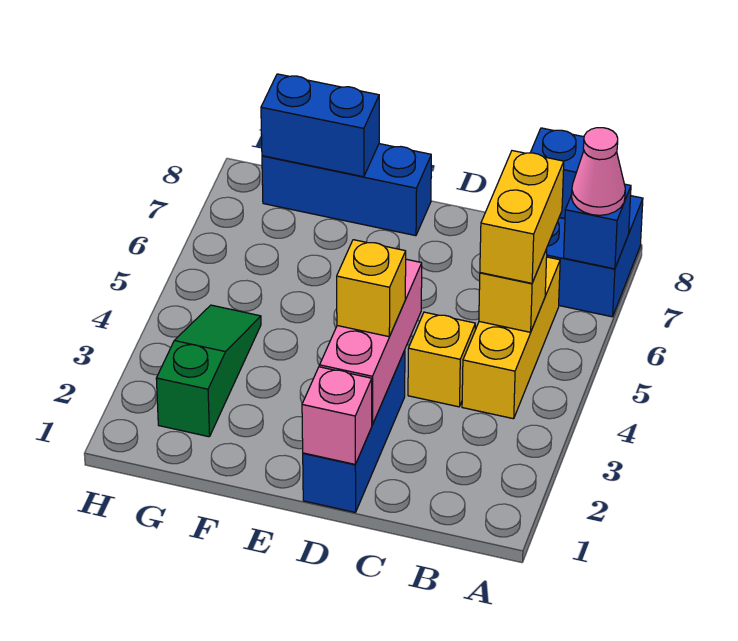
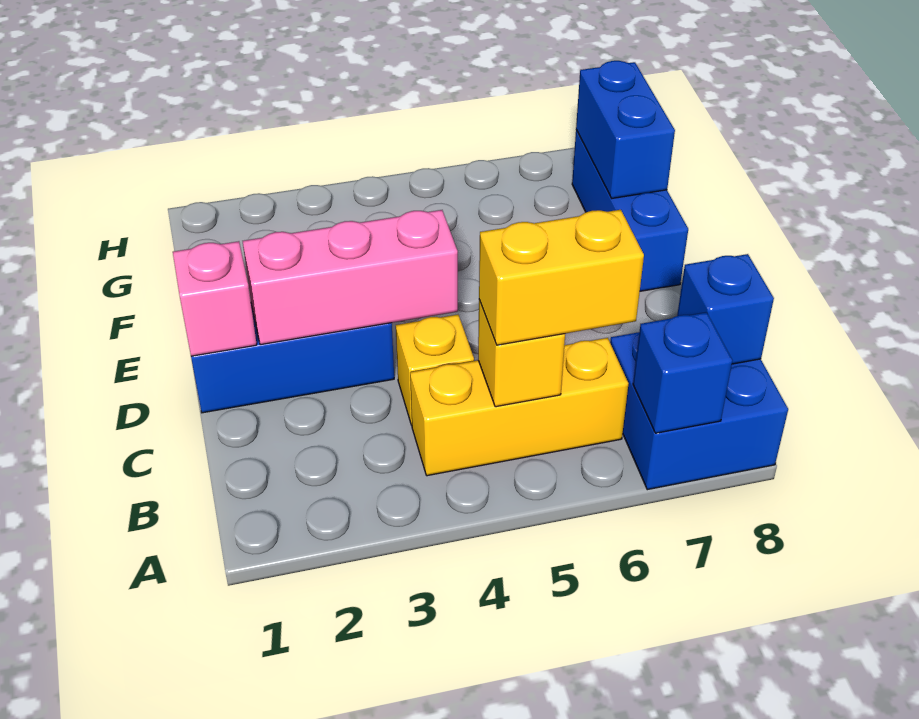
pink 1x1 cone [572,128,625,215] -> none
yellow 1x1 brick [337,240,406,337] -> none
green 1x3 slope [156,305,261,437] -> none

